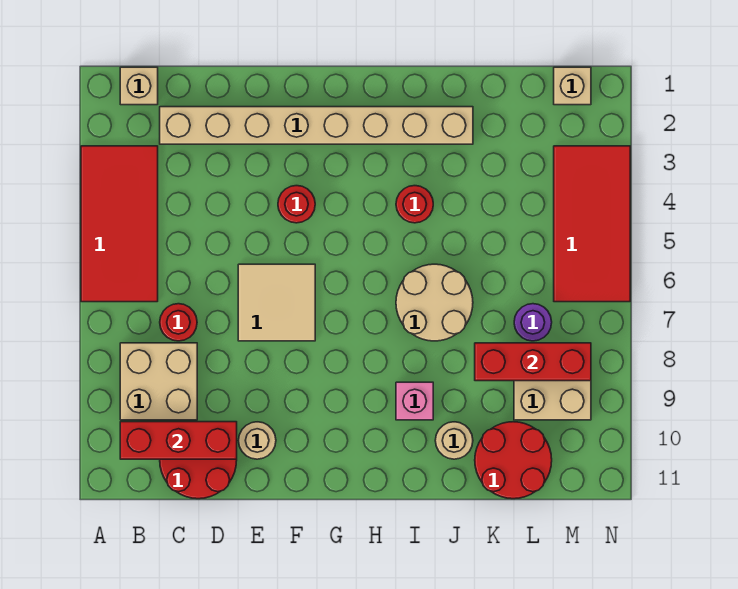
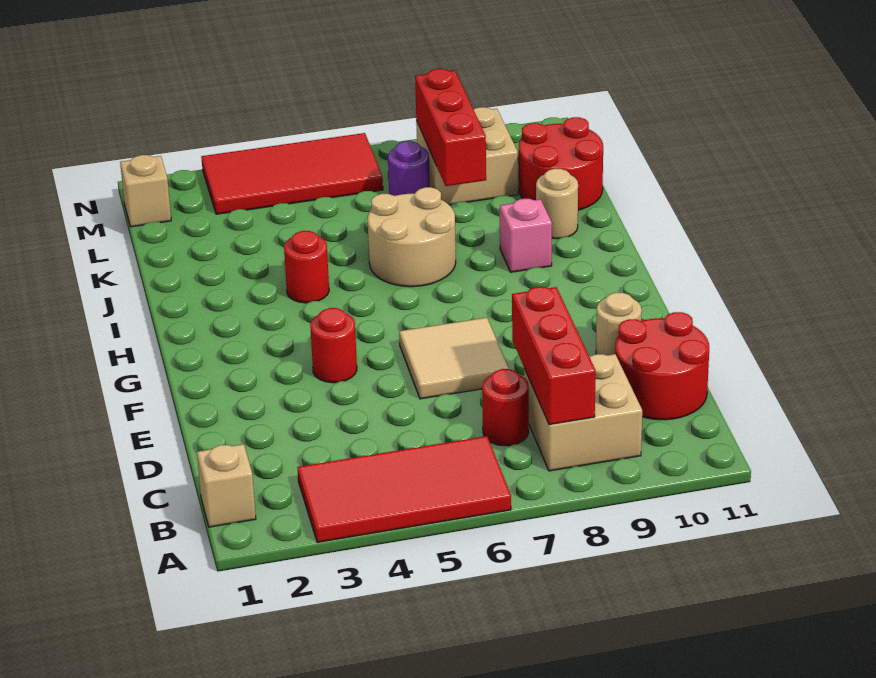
red 1x3 brick [120,422,237,459] -> red 1x3 brick moved to [512,287,596,425]
tan 1x8 brick [160,107,473,144] -> none

